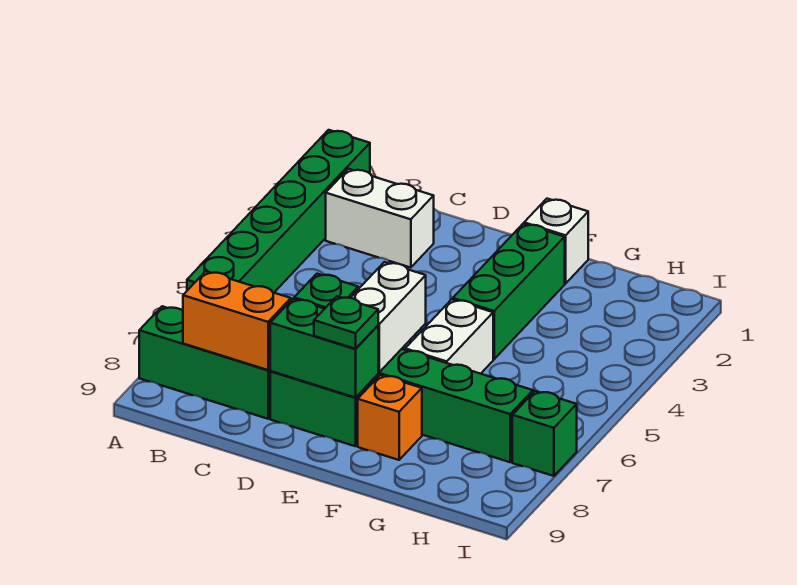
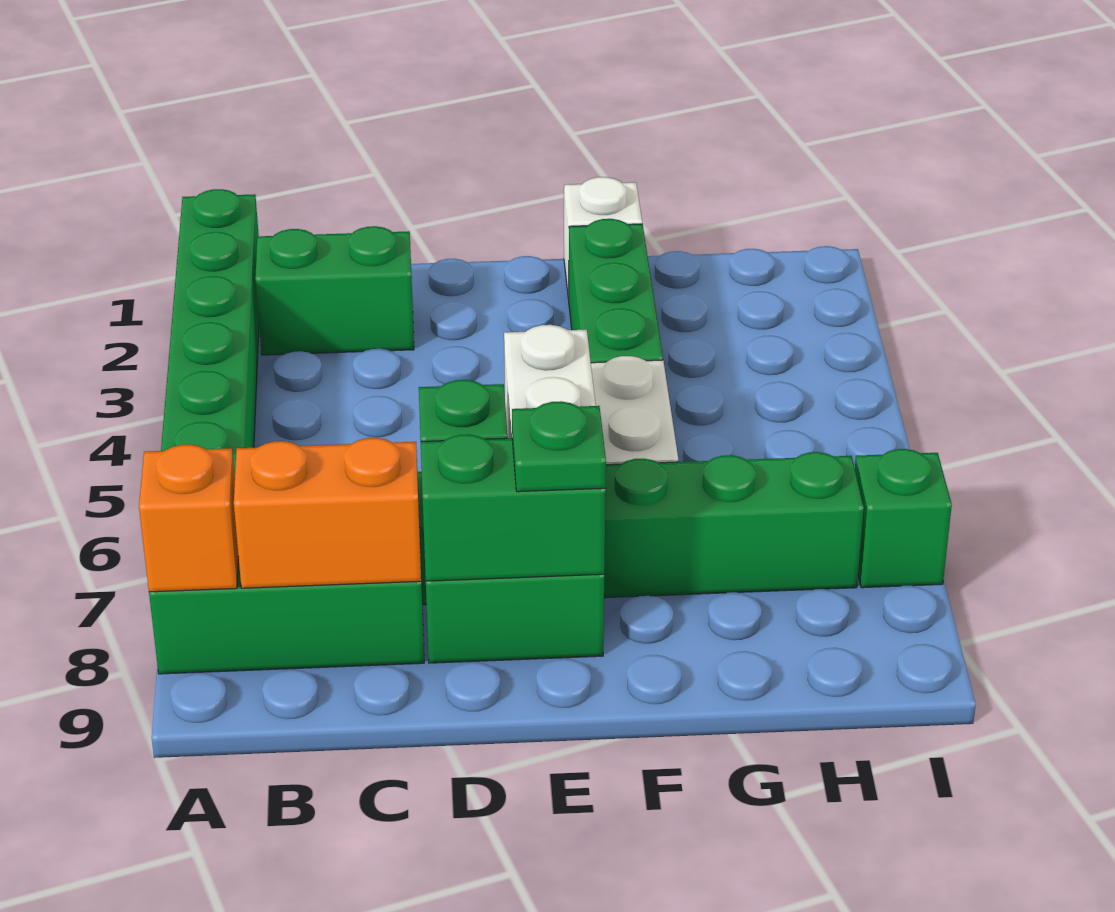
white 1x2 brick [326,169,434,268] -> green 1x2 brick [255,226,414,355]
orange 1x1 brick [358,375,422,460] -> orange 1x1 brick moved to [139,444,239,592]

